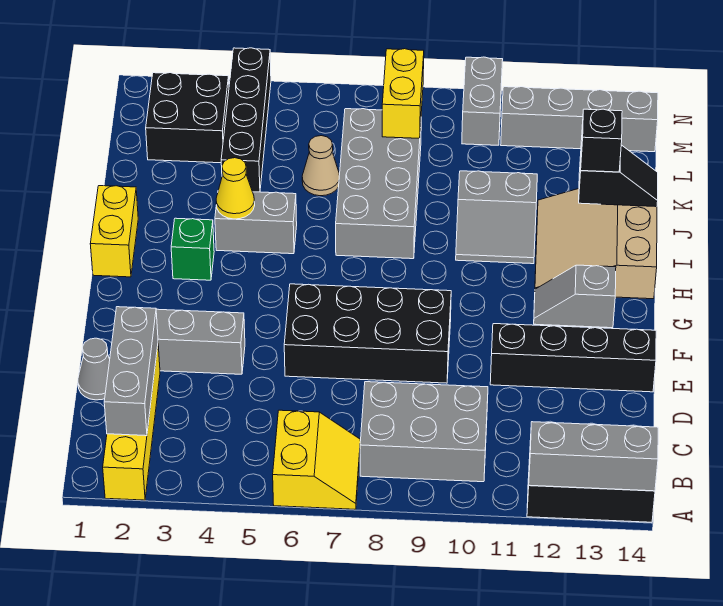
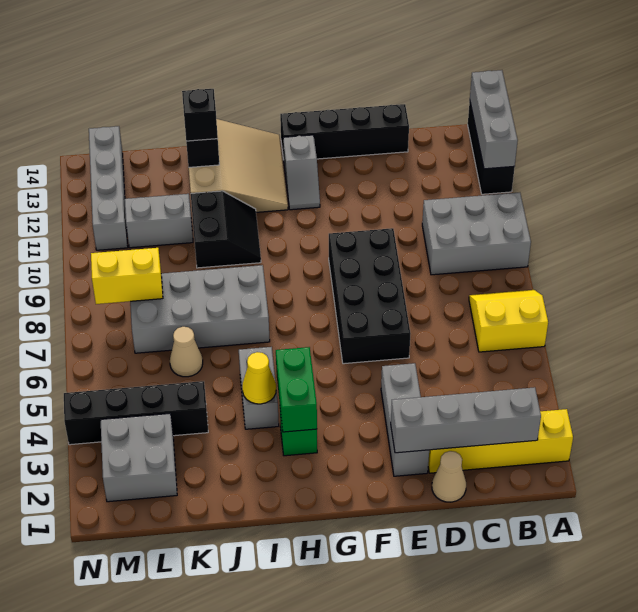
grey 1x3 brick [104,307,158,436] -> grey 1x4 brick [391,387,541,453]
grey 2x3 brick [360,382,488,482] -> grey 2x3 brick turned to [422,193,531,275]
grey 1x1 cone [78,338,110,400] -> tan 1x1 cone [432,451,466,502]
black 1x4 brick [490,324,656,392] -> black 1x4 brick turned to [280,104,409,160]
yellow 1x2 brick [90,186,138,277] -> none
none -> green 1x2 brick [276,347,317,432]
tan 3x3 slope [535,189,657,299] -> tan 3x3 slope turned to [189,119,288,212]
grey 2x2 slope [456,171,537,264] -> black 2x2 slope [191,191,261,268]
black 2x2 brick [146,73,229,163] -> grey 2x2 brick [101,414,177,502]
grey 1x2 brick [462,57,503,145] -> grey 1x2 brick moved to [125,194,193,248]

